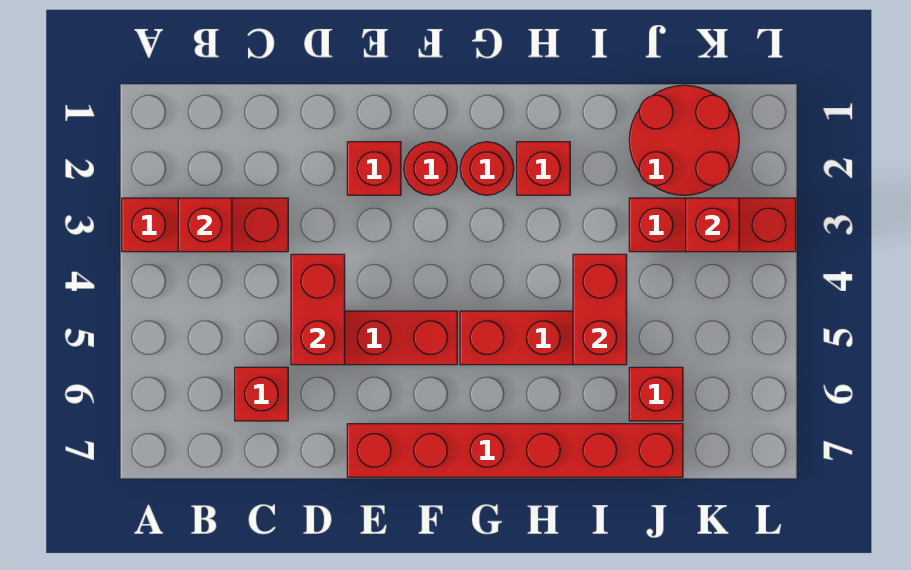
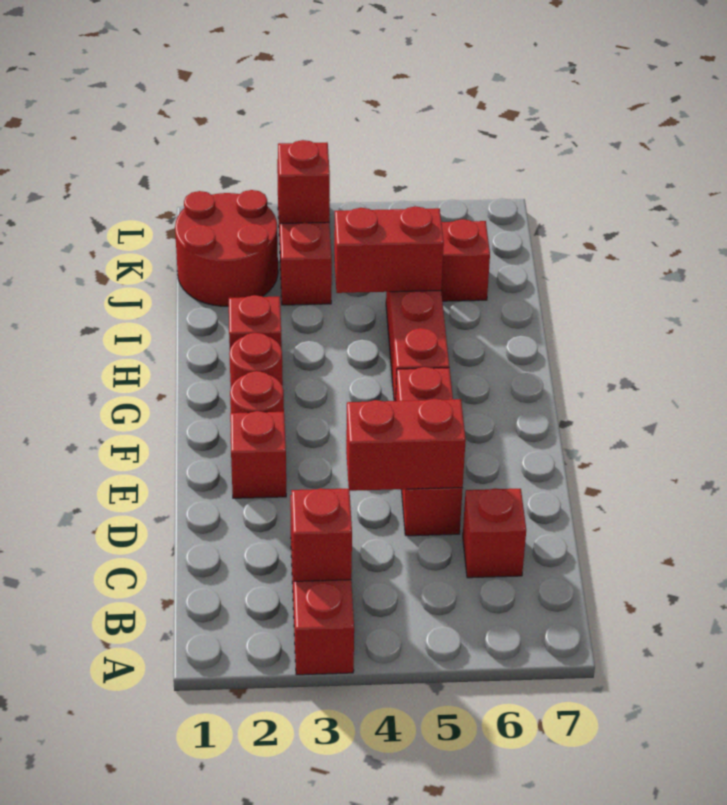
red 1x6 brick [347,424,683,477] -> none

